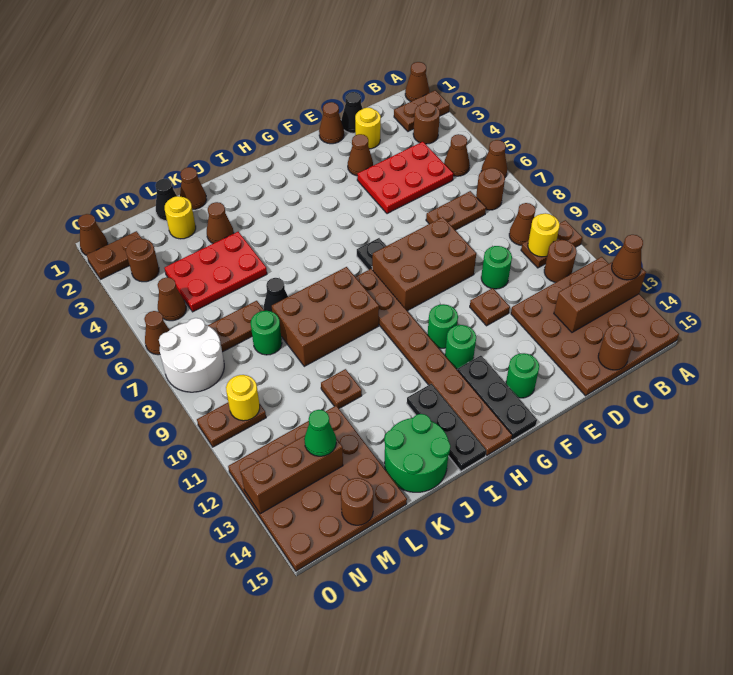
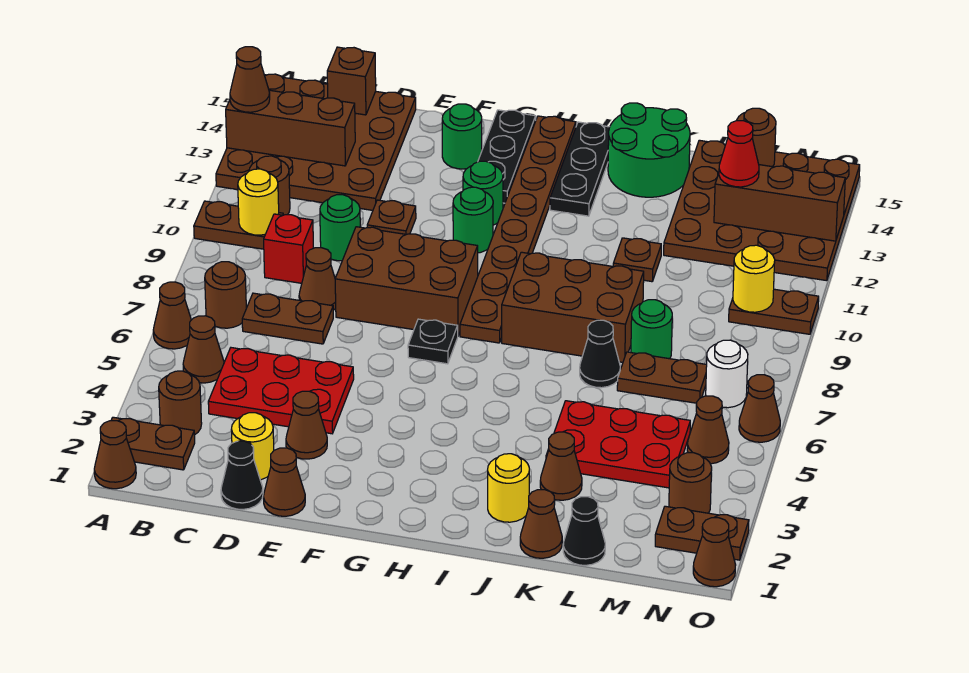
brown 1x1 cone [509,203,536,245] -> brown 1x1 cone moved to [299,248,336,310]
none -> red 1x1 brick [264,214,313,283]
brown 1x1 round brick [598,325,634,370] -> brown 1x1 brick [327,47,376,115]
yellow 1x1 round brick [165,196,196,239] -> yellow 1x1 round brick moved to [488,454,529,522]
green 1x1 cone [304,410,336,456] -> red 1x1 cone [719,121,759,187]
white 2x2 round brick [159,318,224,392] -> white 1x1 round brick [706,340,748,408]

